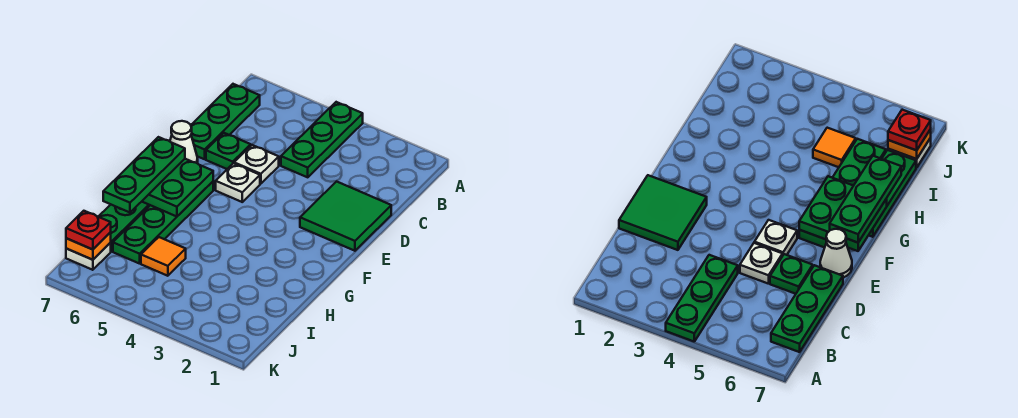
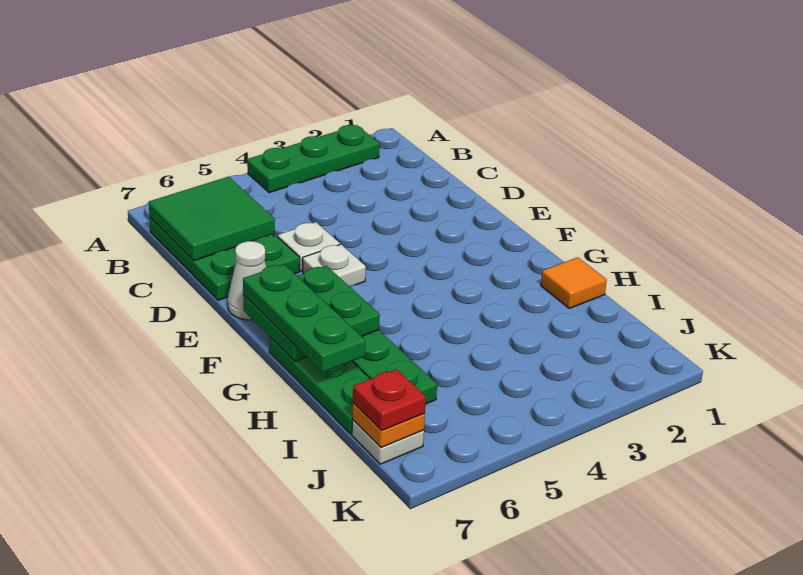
green 1x3 plate [281,102,363,177] -> green 1x3 plate turned to [247,125,379,193]
green 2x2 tile [300,182,391,251] -> green 2x2 tile moved to [149,177,275,261]
orange 1x1 tile [141,237,186,276] -> orange 1x1 tile moved to [541,257,607,308]

